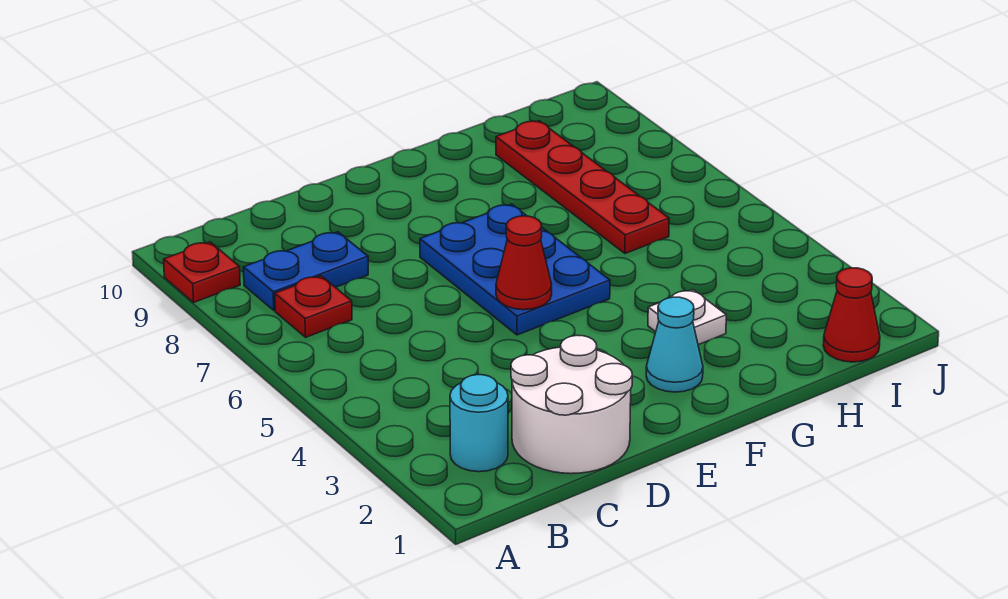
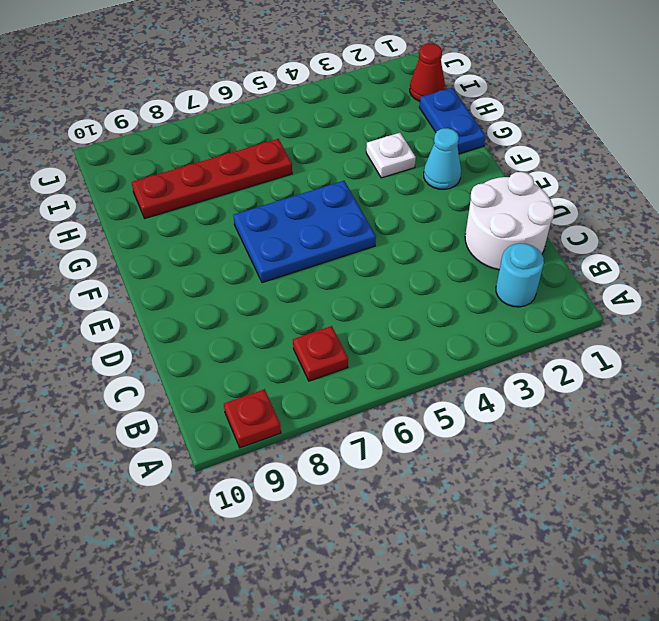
blue 1x2 plate [243,232,368,310] -> blue 1x2 plate moved to [419,88,486,154]
red 1x1 cone [496,216,552,310] -> none

